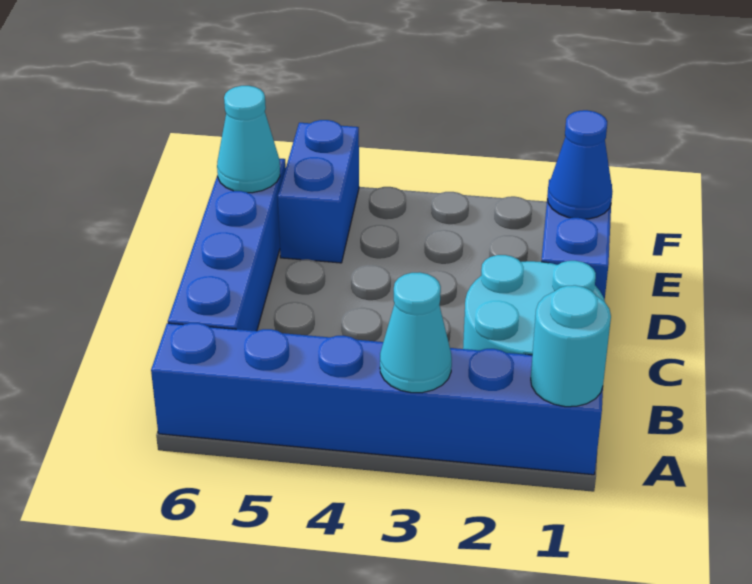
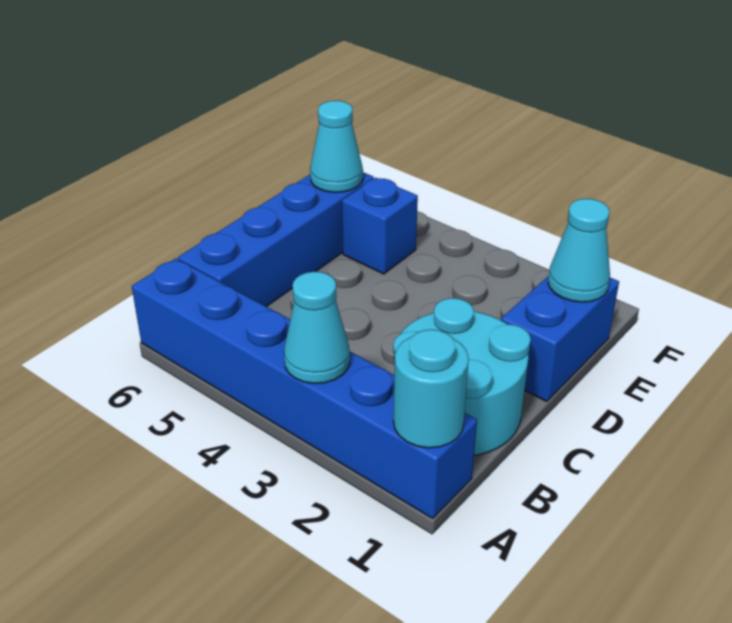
blue 1x1 cone [547,110,613,219] -> cyan 1x1 cone [548,199,610,302]
blue 1x2 brick [278,120,359,263] -> blue 1x1 brick [342,178,418,274]

